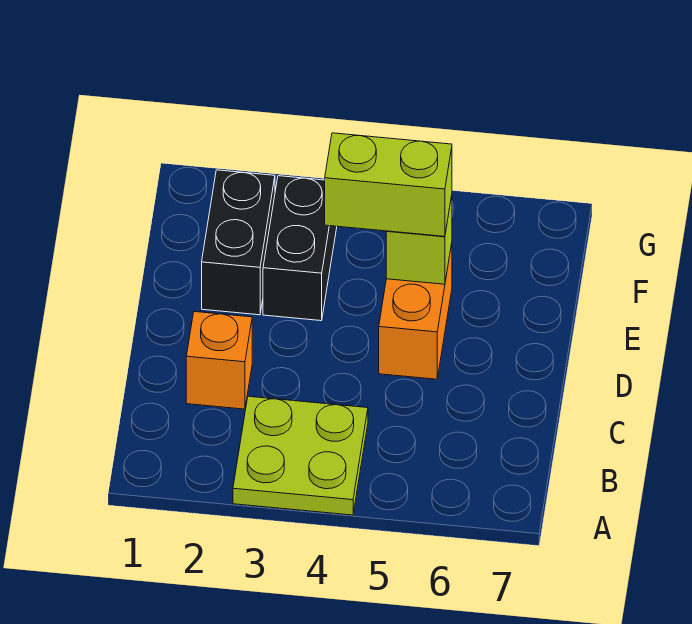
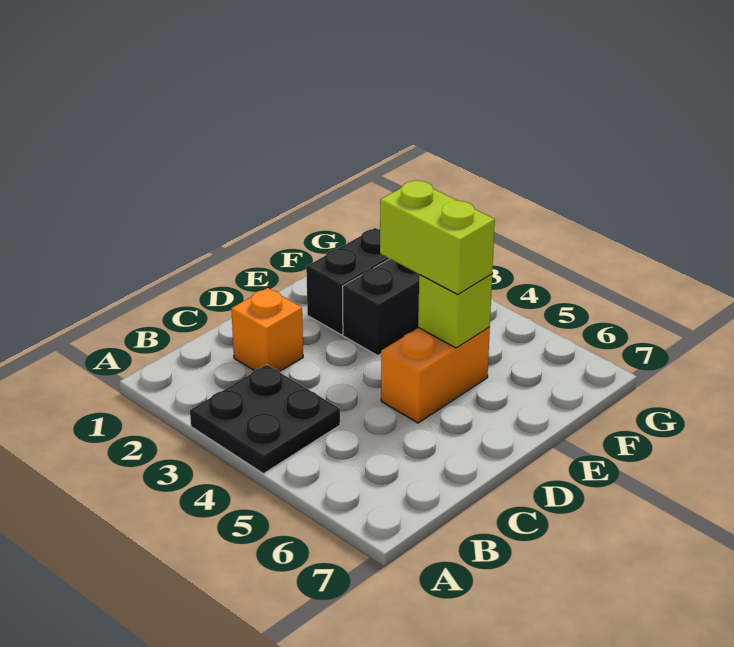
lime 2x2 plate [233,396,368,515] -> black 2x2 plate [190,365,340,474]

